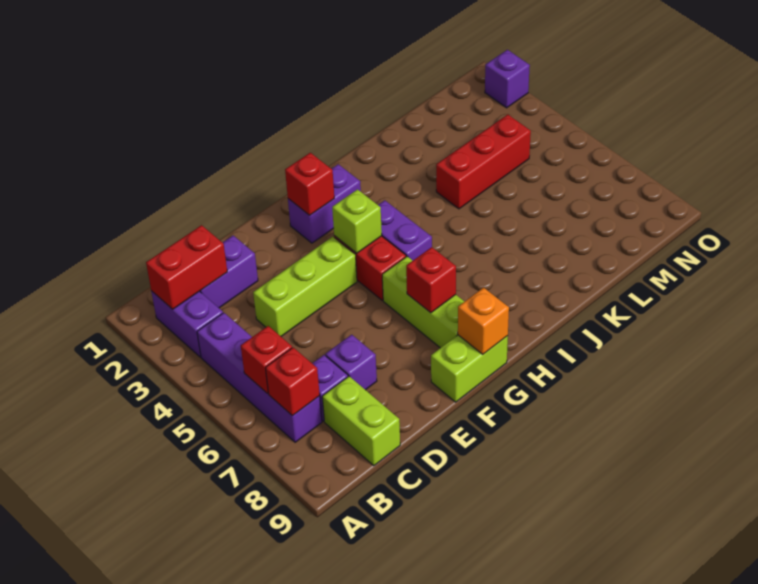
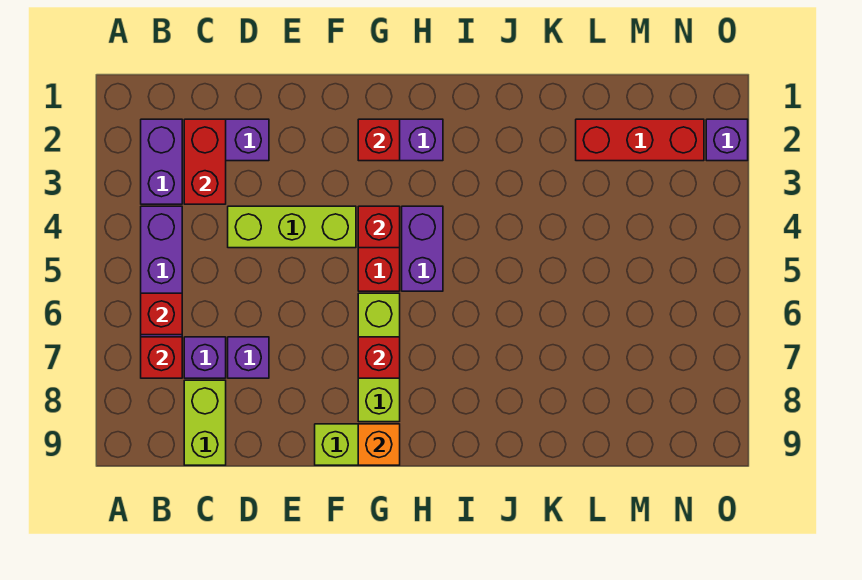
red 1x2 brick [146,225,227,309] -> red 1x2 brick turned to [184,119,226,204]
lime 1x1 brick [332,189,382,253] -> red 1x1 brick [358,206,400,248]
red 1x3 brick [436,115,531,209] -> red 1x3 brick moved to [576,119,704,161]

